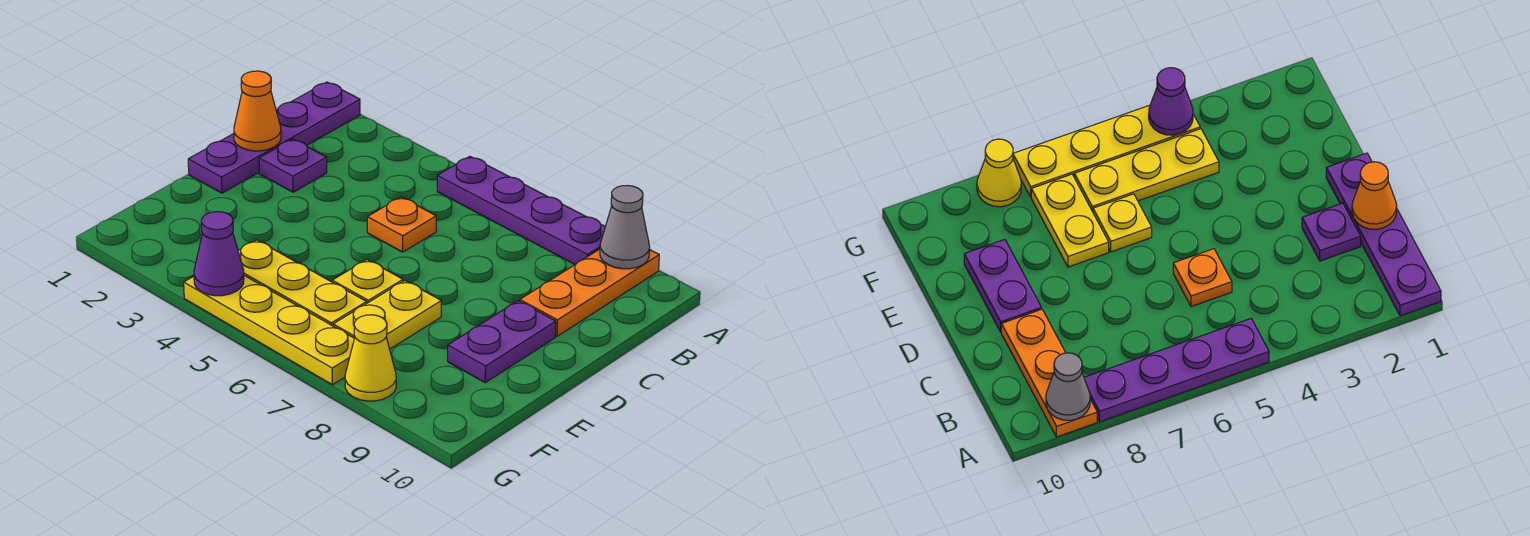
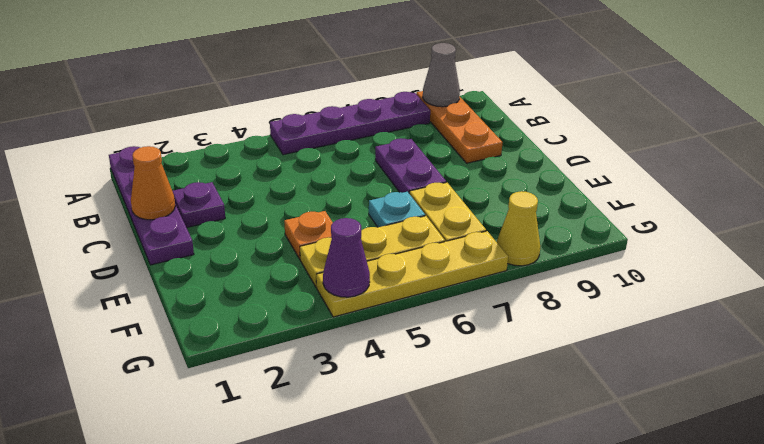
orange 1x1 plate [367,197,436,252] -> orange 1x1 plate moved to [284,211,333,259]
purple 1x2 plate [448,301,556,383] -> purple 1x2 plate moved to [375,138,446,193]
yellow 1x1 plate [332,260,403,303] -> cyan 1x1 plate [369,192,425,227]

